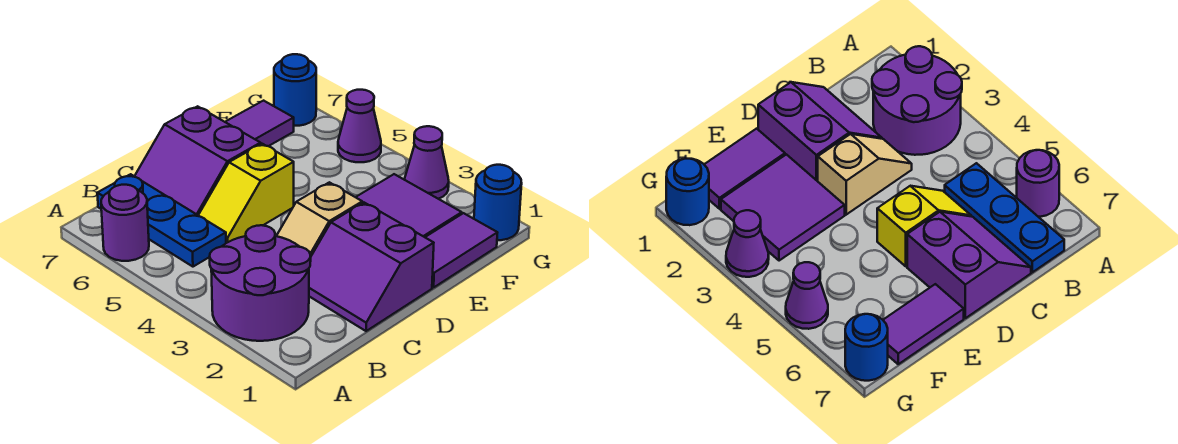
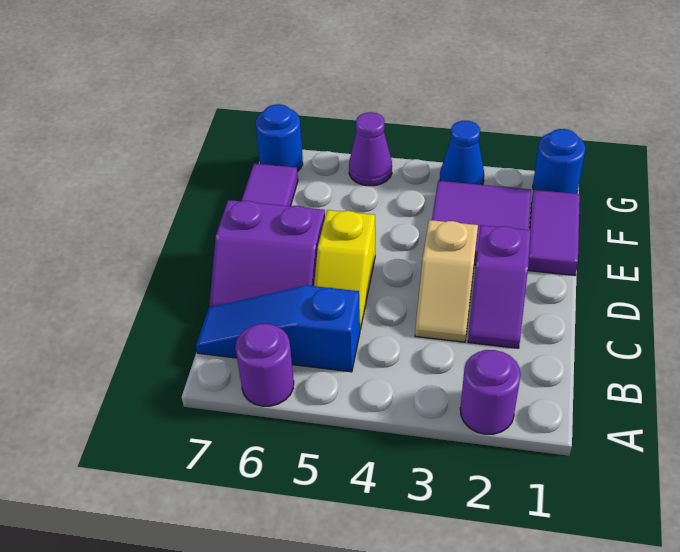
purple 2x2 round brick [210,225,311,341] -> purple 1x1 round brick [460,350,521,434]
blue 1x3 plate [97,174,226,267] -> blue 1x3 slope [196,285,360,372]
purple 2x2 slope [309,203,434,331] -> purple 1x2 slope [468,225,531,348]
purple 1x1 cone [405,126,449,199] -> blue 1x1 cone [440,121,484,185]

